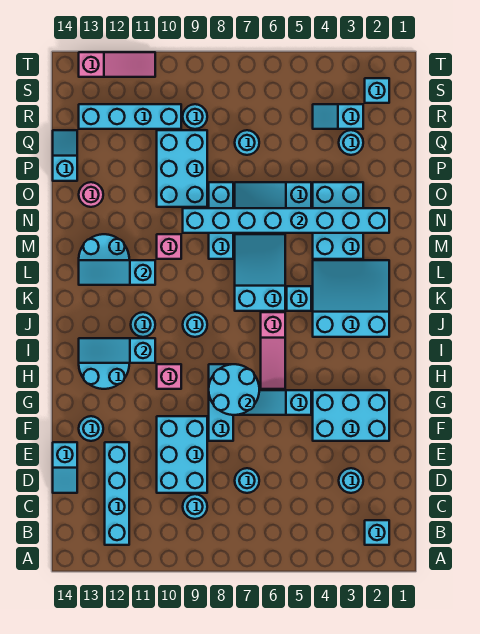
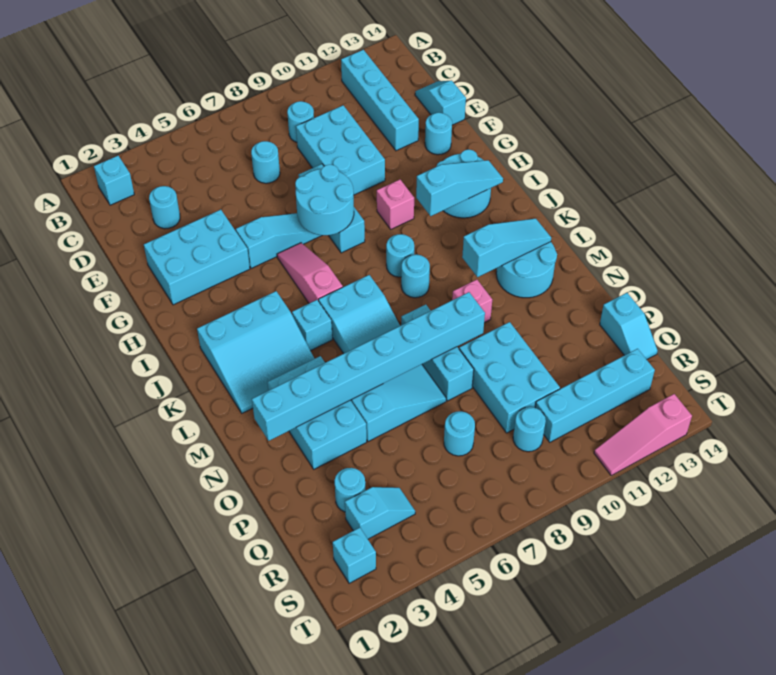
cyan 1x1 round brick [131,312,155,337] -> cyan 1x1 round brick moved to [401,254,430,298]
pink 1x1 round brick [79,182,103,207] -> none

